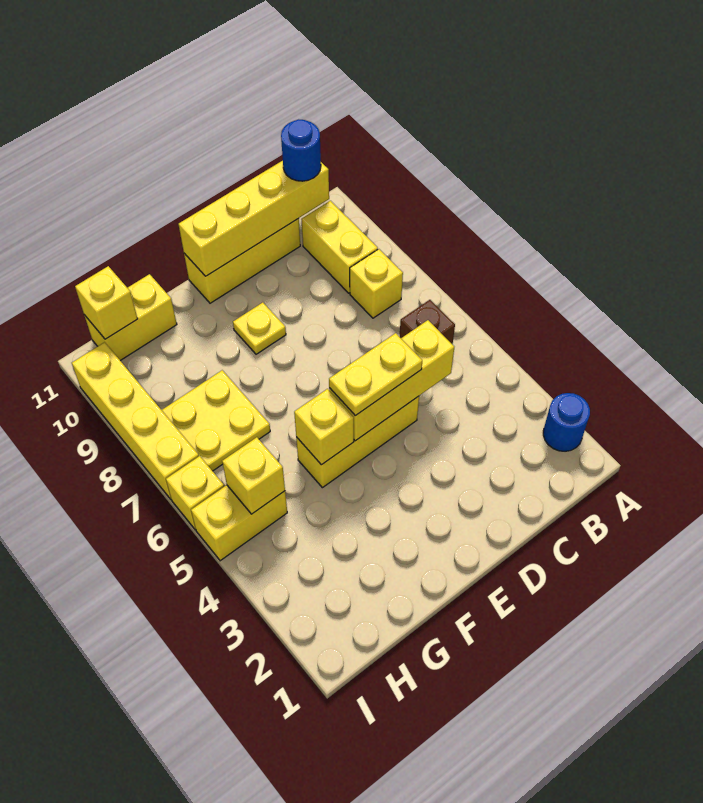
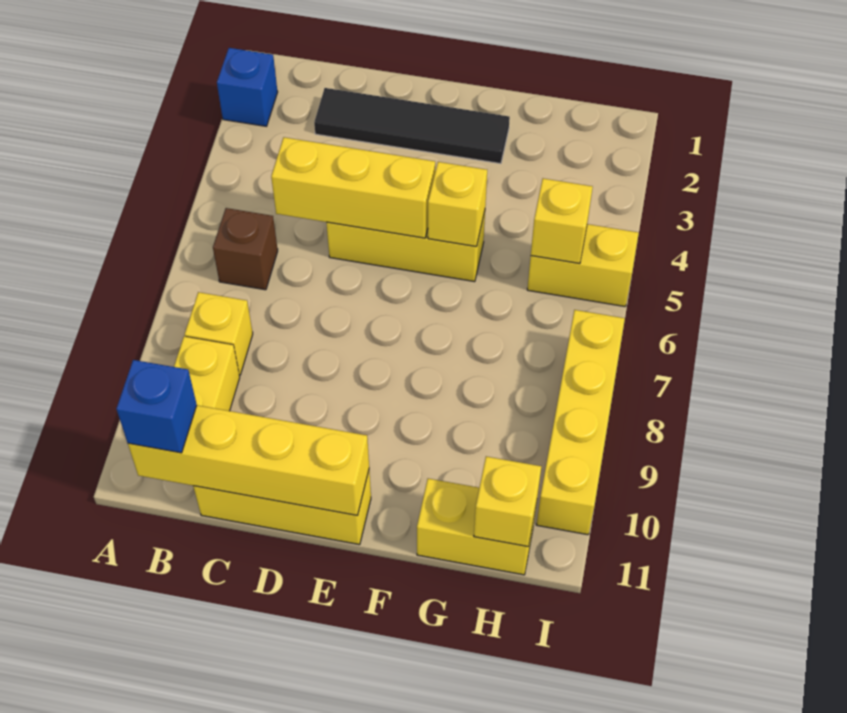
blue 1x1 round brick [543,393,590,451] -> blue 1x1 brick [217,48,278,126]
blue 1x1 round brick [281,119,321,181] -> blue 1x1 brick [116,360,197,453]
none -> black 1x4 tile [314,88,510,164]
yellow 1x2 plate [329,333,422,416] -> none
yellow 1x1 plate [233,302,286,354] -> none
yellow 2x2 plate [162,370,270,471] -> none
yellow 1x1 brick [166,456,224,530] -> none

